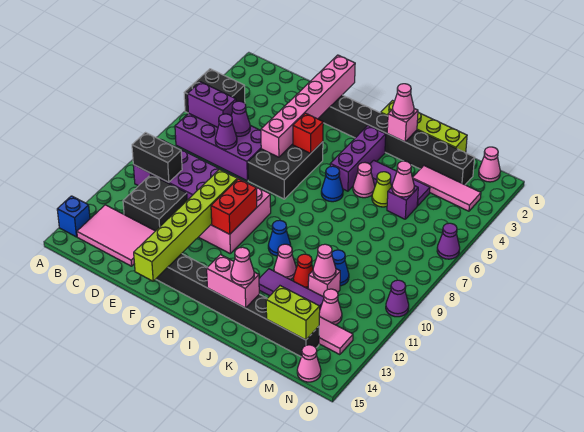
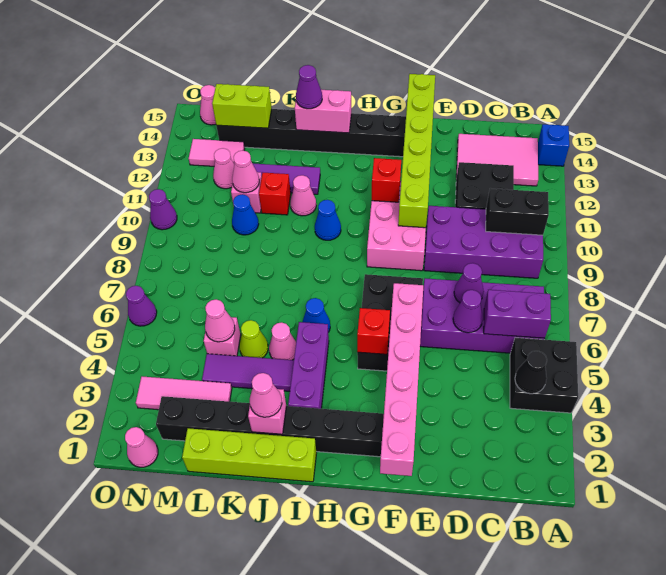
none -> black 1x1 cone [515,351,547,394]
red 1x2 brick [211,179,257,234] -> red 1x1 brick [372,158,401,202]
pink 1x1 cone [231,247,254,285] -> purple 1x1 cone [296,65,322,109]
red 1x1 cone [293,254,313,289] -> red 1x1 brick [259,173,291,215]
purple 1x1 brick [387,186,418,219] -> pink 1x1 brick [204,317,241,356]

